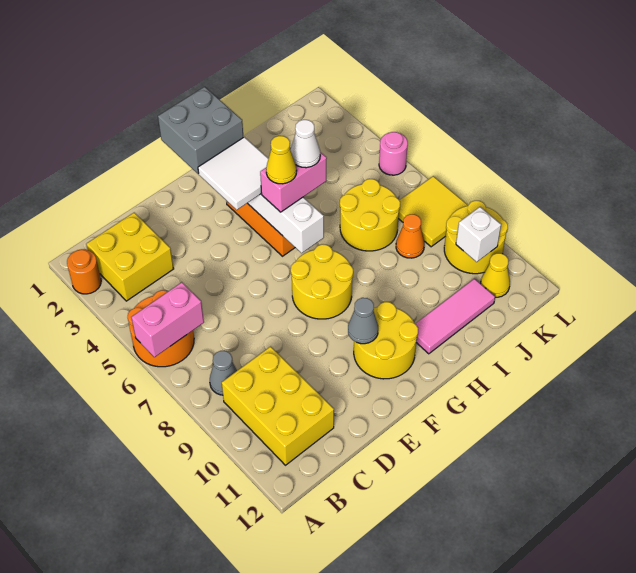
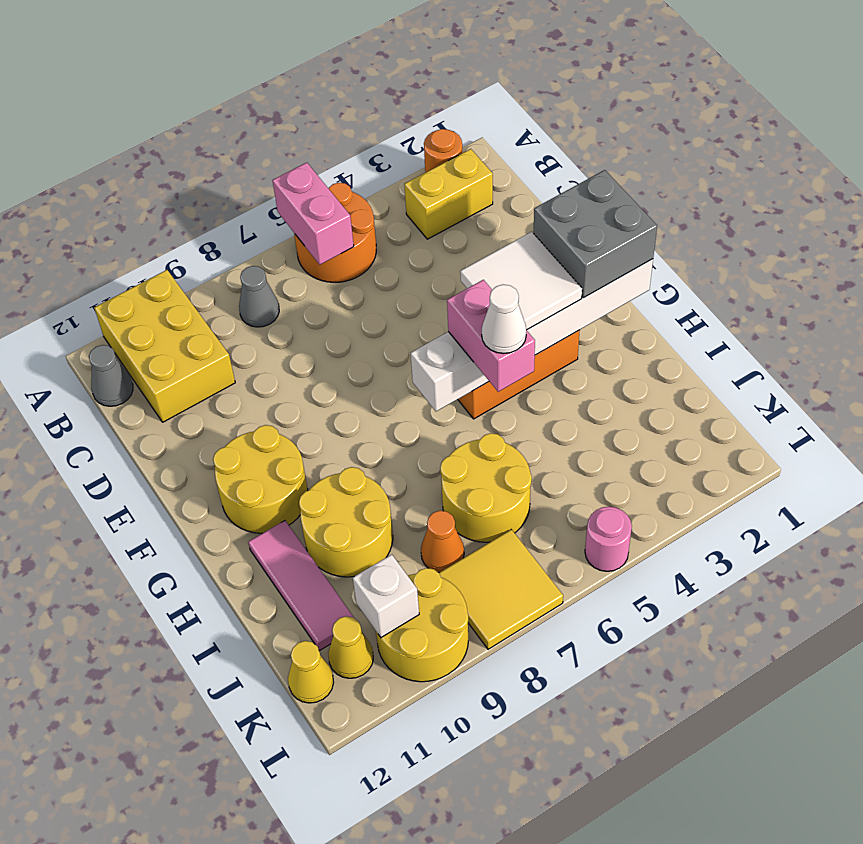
yellow 2x2 brick [86,213,174,301] -> yellow 1x2 brick [404,149,493,239]
yellow 2x3 brick [222,347,334,465] -> yellow 2x3 brick turned to [94,270,235,422]
yellow 2x2 round brick [291,244,353,319] -> yellow 2x2 round brick moved to [299,467,393,577]
grey 1x1 cone [348,298,378,344] -> grey 1x1 cone moved to [89,345,133,406]
yellow 1x1 cone [266,136,297,184] -> yellow 1x1 cone moved to [288,641,334,703]

